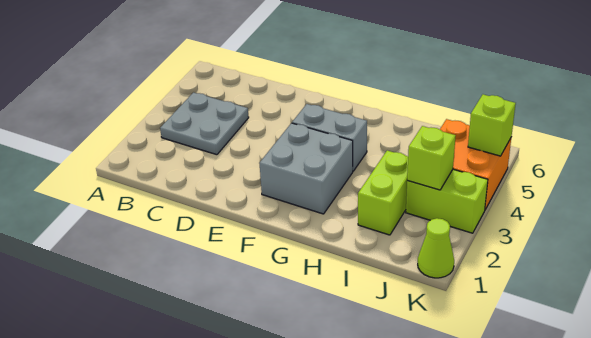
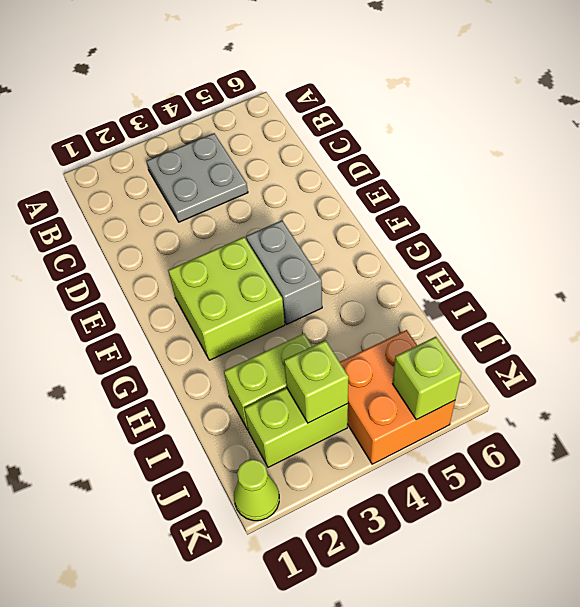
grey 2x2 brick [259,123,353,214] -> lime 2x2 brick [168,237,285,360]
lime 1x2 brick [406,169,488,233] -> lime 1x2 brick turned to [244,388,348,467]

